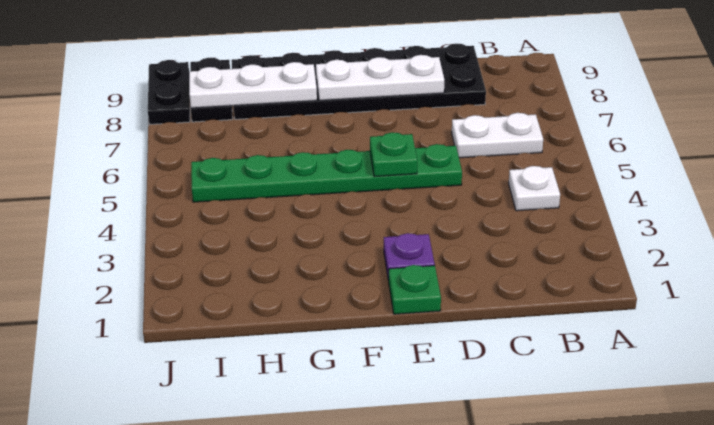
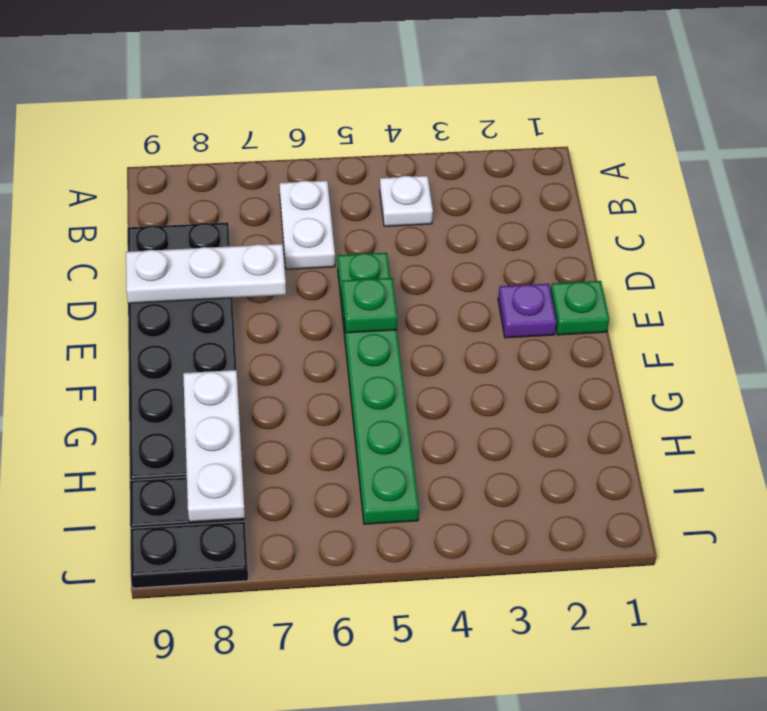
white 1x3 plate [316,55,444,101] -> white 1x3 plate turned to [126,244,286,303]

